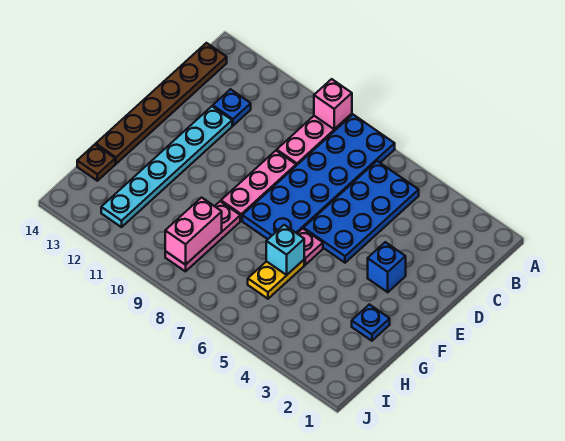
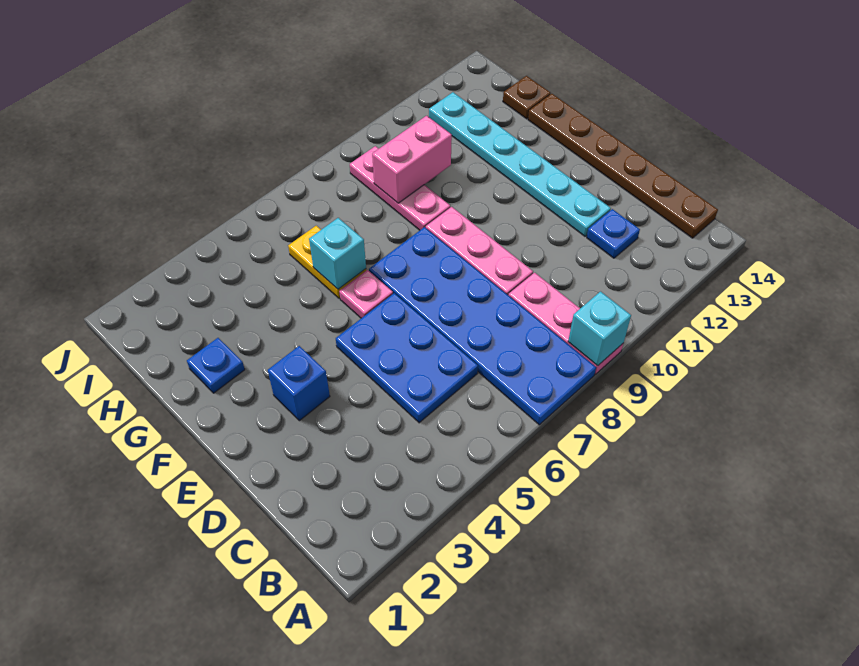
pink 1x1 brick [314,79,352,129] -> cyan 1x1 brick [568,292,631,366]
blue 2x4 plate [304,161,419,263] -> blue 2x3 plate [336,293,478,423]
pink 1x2 brick [165,198,222,265] -> pink 1x2 brick turned to [372,116,452,203]

